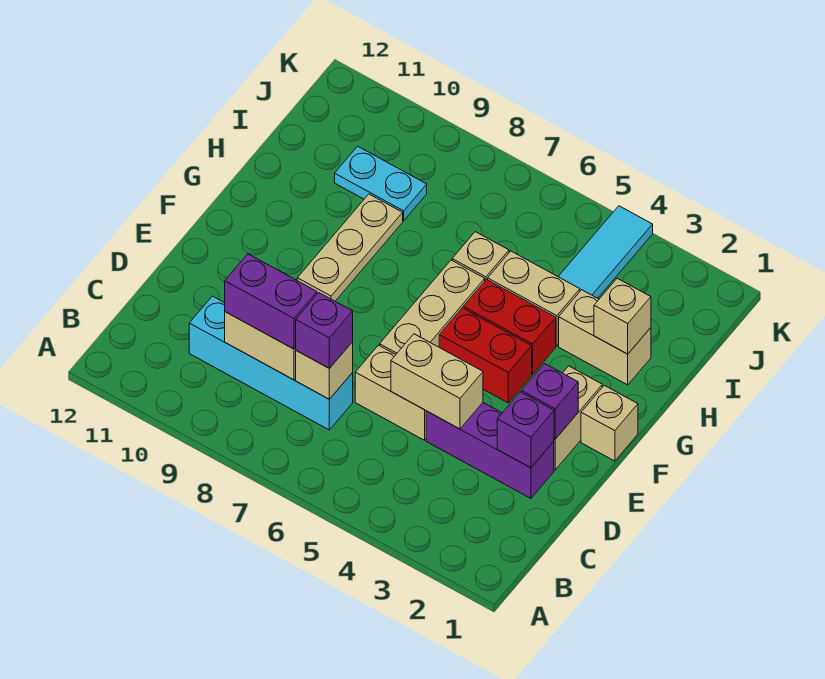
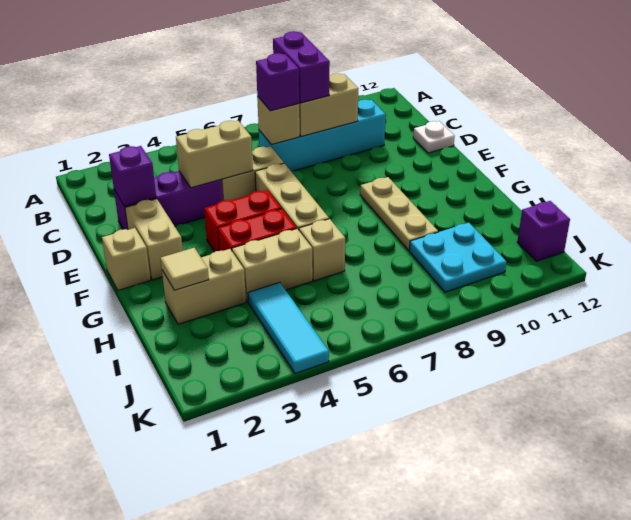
purple 1x2 brick [225,254,317,349] -> purple 1x2 brick turned to [273,31,330,103]
none -> white 1x1 plate [413,121,455,153]
purple 1x1 brick [521,364,578,439] -> purple 1x1 brick moved to [517,201,570,261]
tan 1x1 brick [594,278,651,354] -> tan 1x1 tile [160,248,209,290]
cyan 1x2 plate [335,146,427,221] -> cyan 2x2 plate [409,223,507,292]

